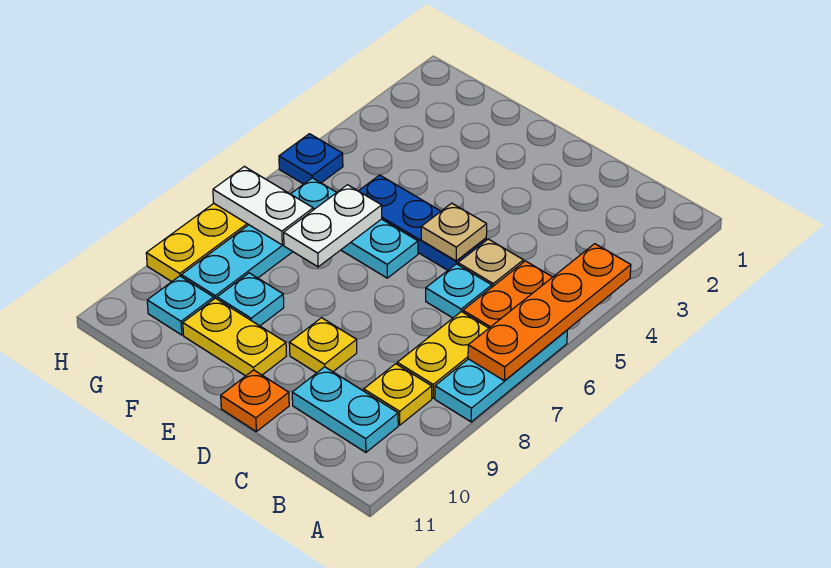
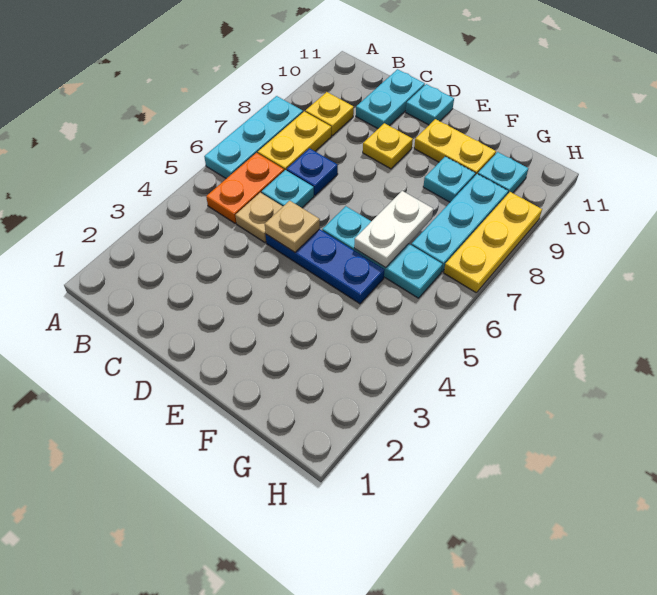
orange 1x4 plate [468,244,631,381] -> none
cyan 1x2 plate [292,367,398,452] -> cyan 1x2 plate turned to [356,69,425,129]
orange 1x1 plate [221,370,289,432] -> cyan 1x1 plate [406,84,454,125]
white 1x2 plate [213,166,313,245] -> none
blue 1x1 plate [279,134,343,184] -> blue 1x1 plate moved to [287,148,338,195]

